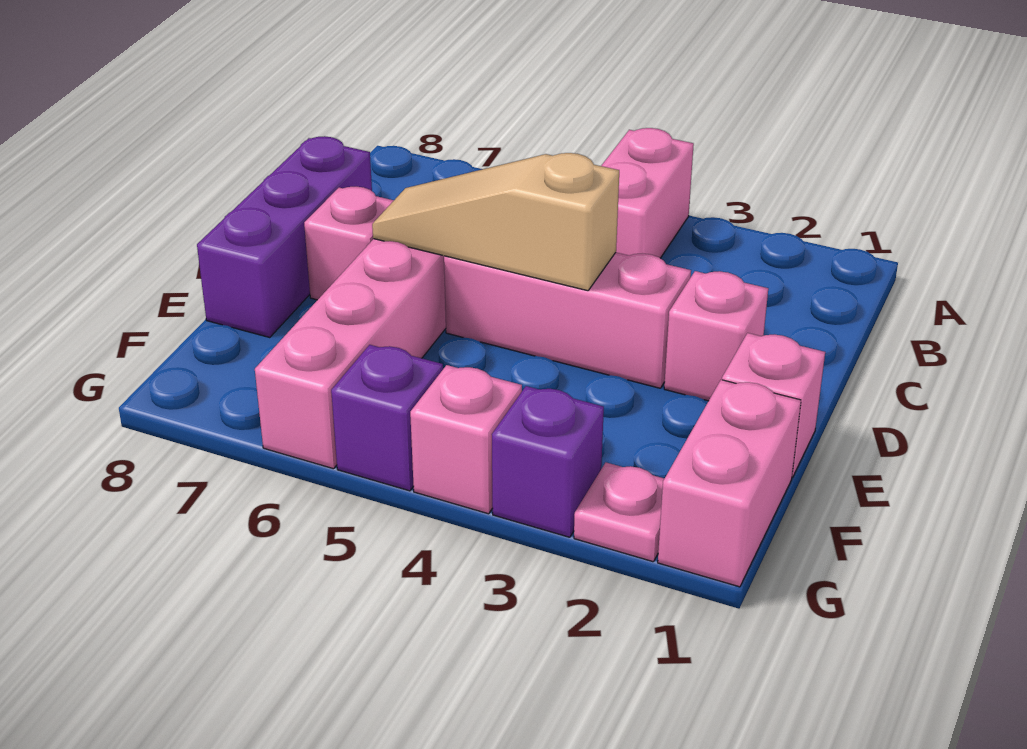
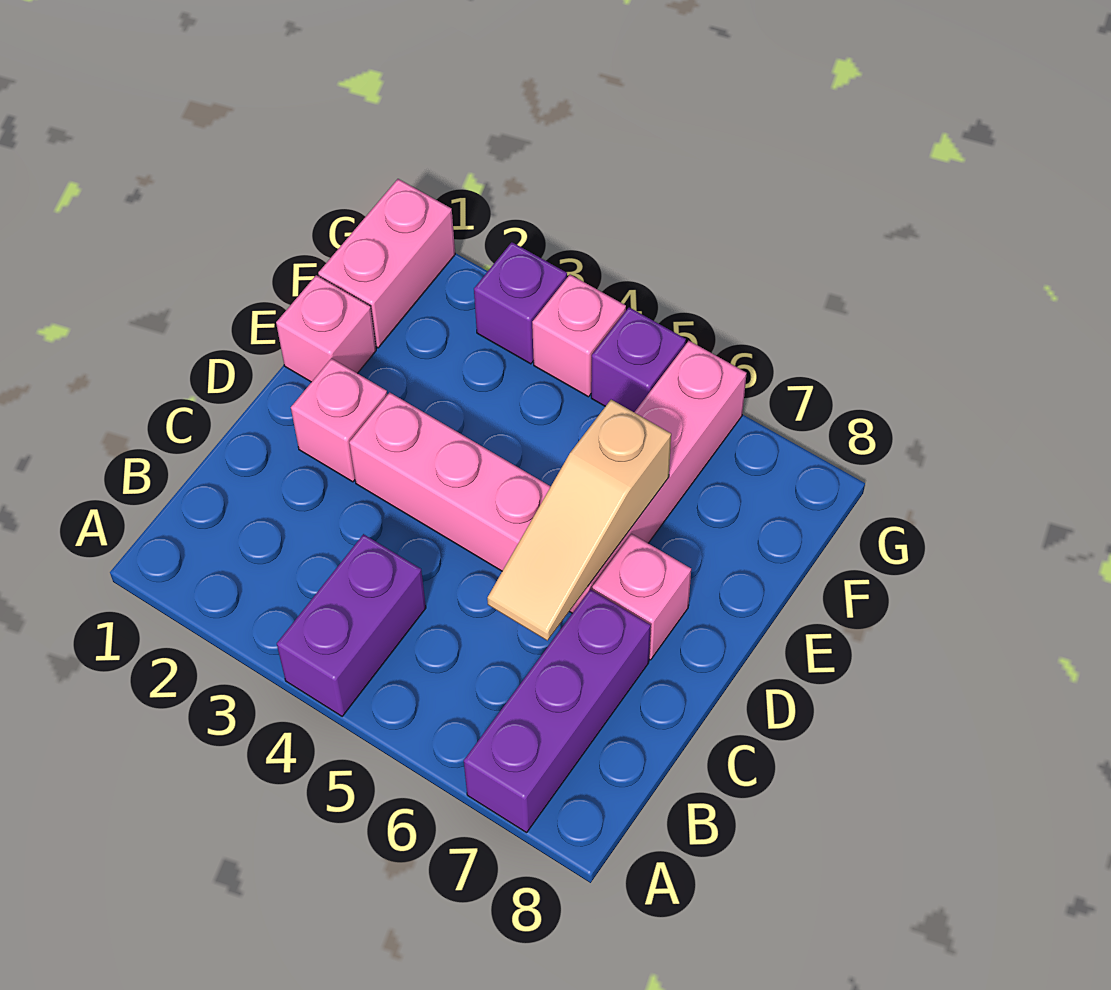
pink 1x2 brick [601,128,694,258] -> purple 1x2 brick [277,534,426,716]
purple 1x3 brick [197,136,372,338] -> purple 1x3 brick moved to [464,589,651,833]
tan 1x3 slope [372,153,619,291] -> tan 1x3 slope turned to [487,400,671,641]
pink 1x1 plate [574,463,664,562] -> none

